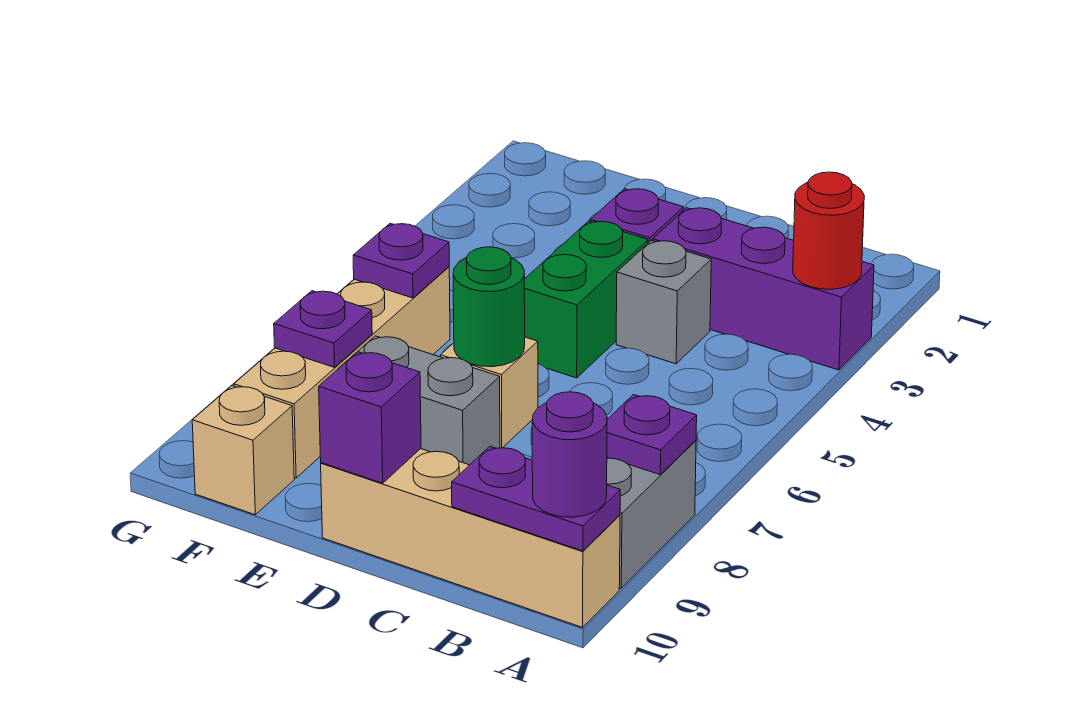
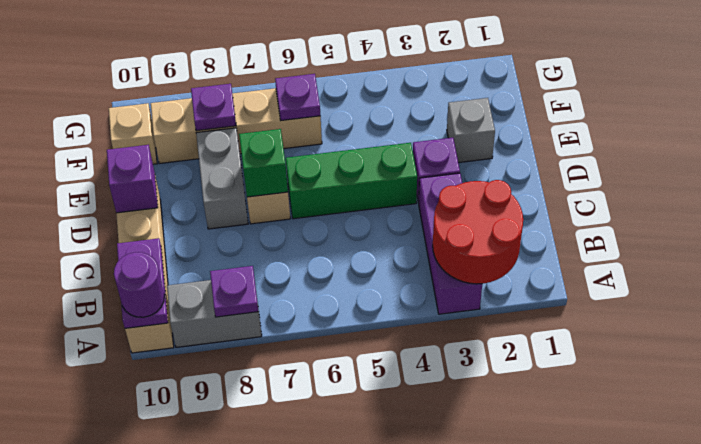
red 1x1 round brick [793,172,864,289] -> red 2x2 round brick [433,180,523,284]
grey 1x1 brick [616,241,711,364] -> grey 1x1 brick moved to [447,98,495,163]
green 1x2 brick [524,221,648,378] -> green 1x3 brick [286,143,417,219]
green 1x1 round brick [453,247,525,367] -> green 1x1 brick [239,129,288,197]

